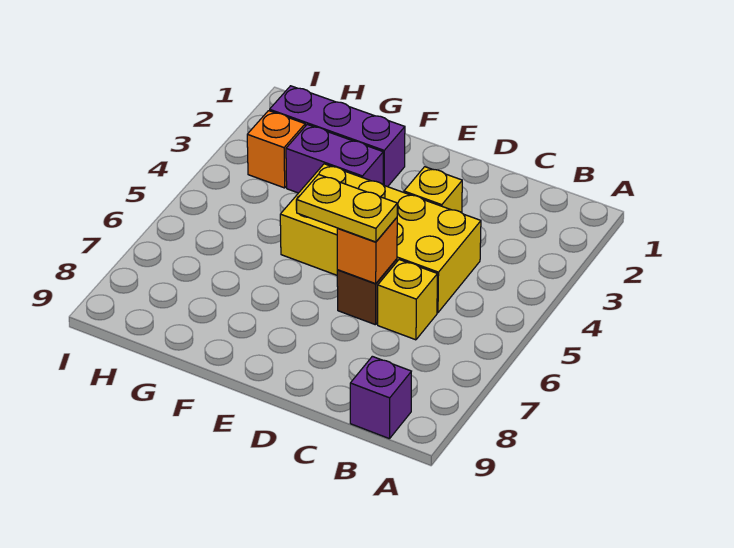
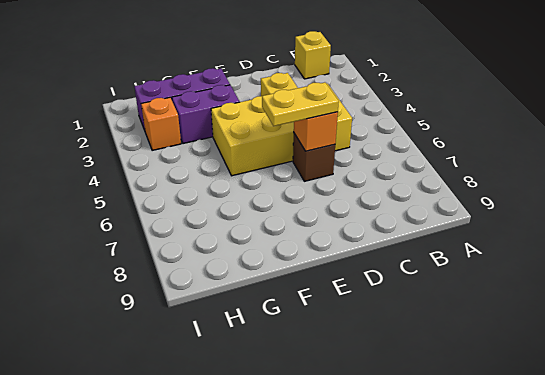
purple 1x1 brick [350,356,411,439] -> none
yellow 1x1 brick [378,260,437,340] -> yellow 1x1 brick moved to [295,31,331,79]

